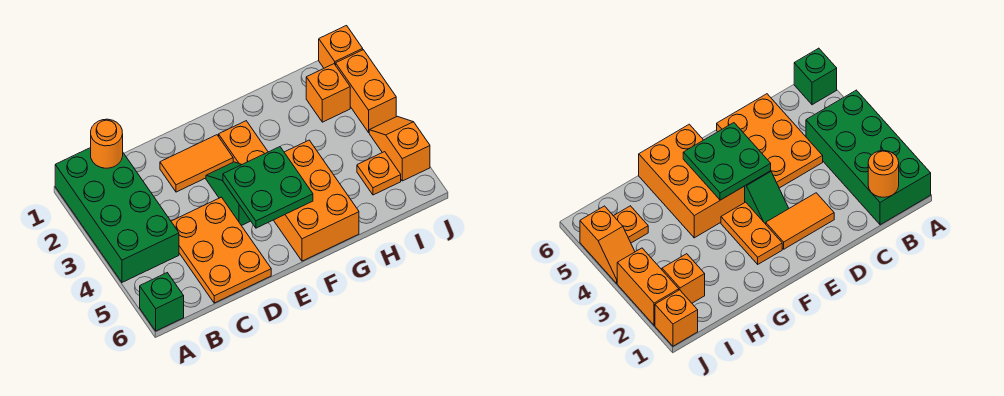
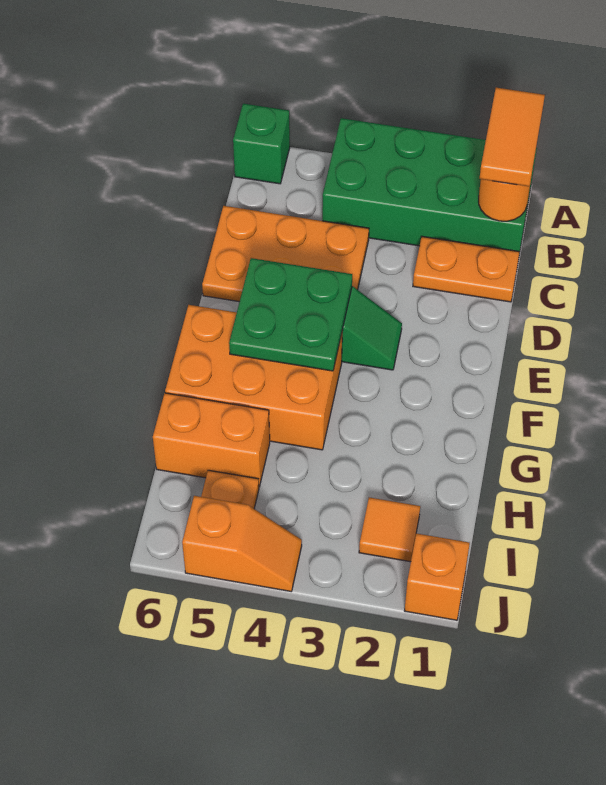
orange 1x2 tile [160,135,233,192] -> orange 1x2 tile moved to [480,88,545,186]
orange 1x2 plate [219,121,268,164] -> orange 1x2 plate moved to [413,237,520,302]
orange 1x1 brick [306,64,350,122] -> orange 1x1 tile [359,497,420,562]
orange 1x2 brick [336,50,396,132] -> orange 1x2 brick moved to [153,393,270,487]

